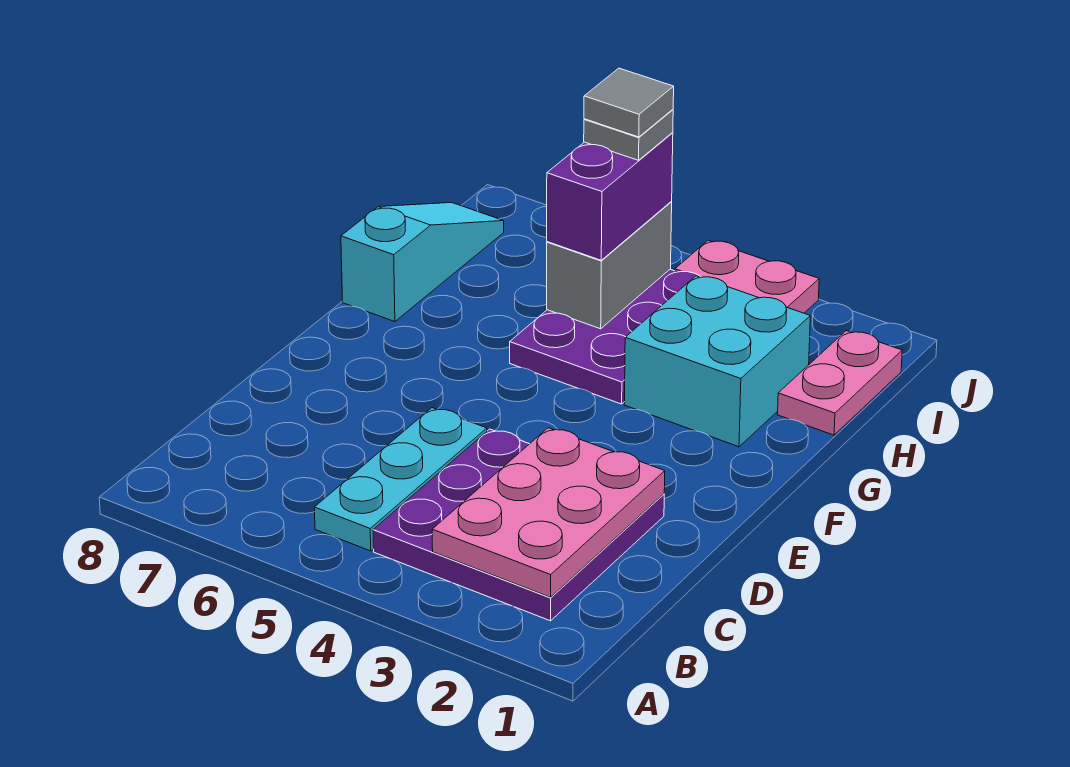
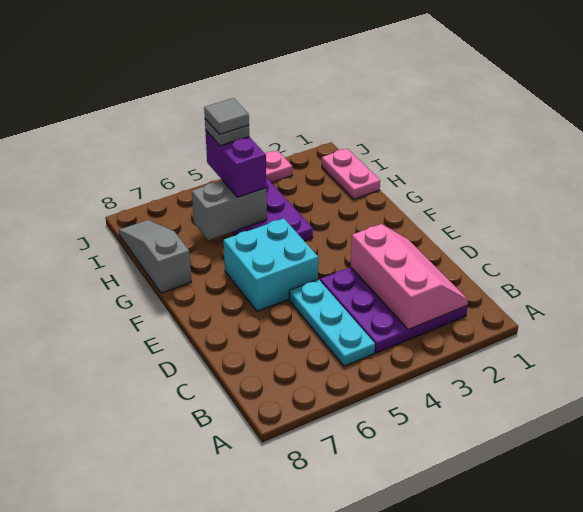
pink 2x3 plate [432,428,665,597] -> pink 2x3 slope [351,224,468,330]
cyan 2x2 brick [624,276,810,447] -> cyan 2x2 brick moved to [224,218,318,311]
cyan 1x3 slope [341,203,504,322] -> grey 1x3 slope [119,220,191,293]
grey 1x2 brick [547,202,672,329] -> grey 1x2 brick turned to [192,181,267,240]

